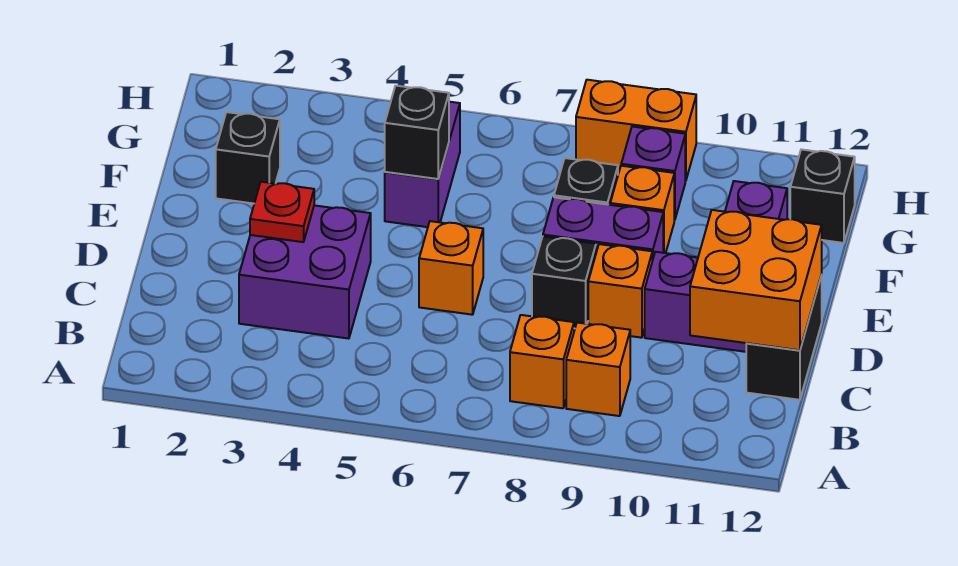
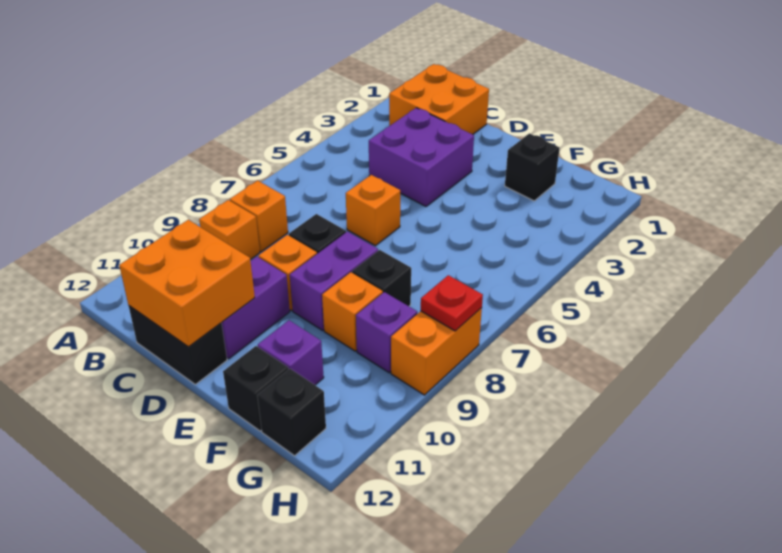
none -> orange 2x2 brick [389,64,489,134]
red 1x1 plate [250,182,314,242] -> red 1x1 plate moved to [421,275,483,331]
purple 1x2 brick [385,102,460,227] -> none
black 1x1 brick [385,86,449,179] -> black 1x1 brick moved to [223,346,289,431]

